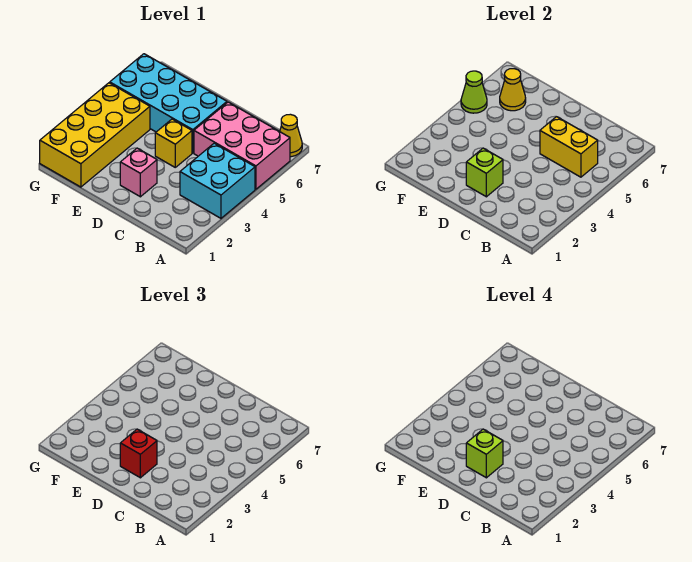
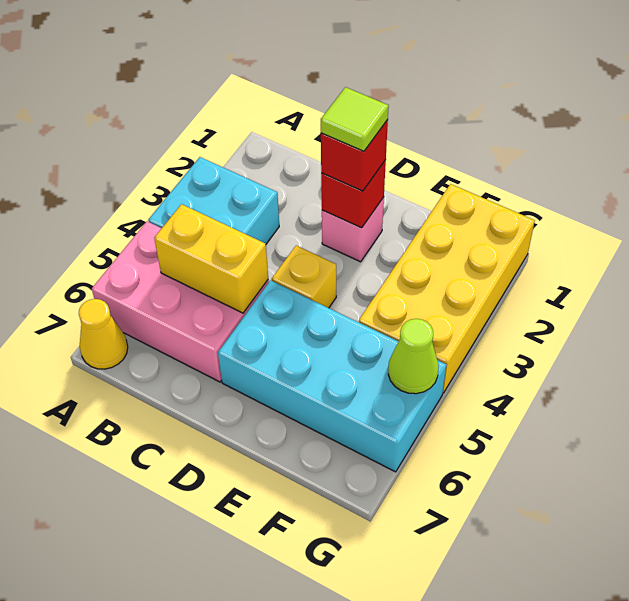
lime 1x1 brick [466,148,503,197] -> red 1x1 brick [321,160,386,228]
lime 1x1 brick [466,429,503,478] -> lime 1x1 tile [321,87,389,151]
yellow 1x1 cone [500,69,526,111] -> none

